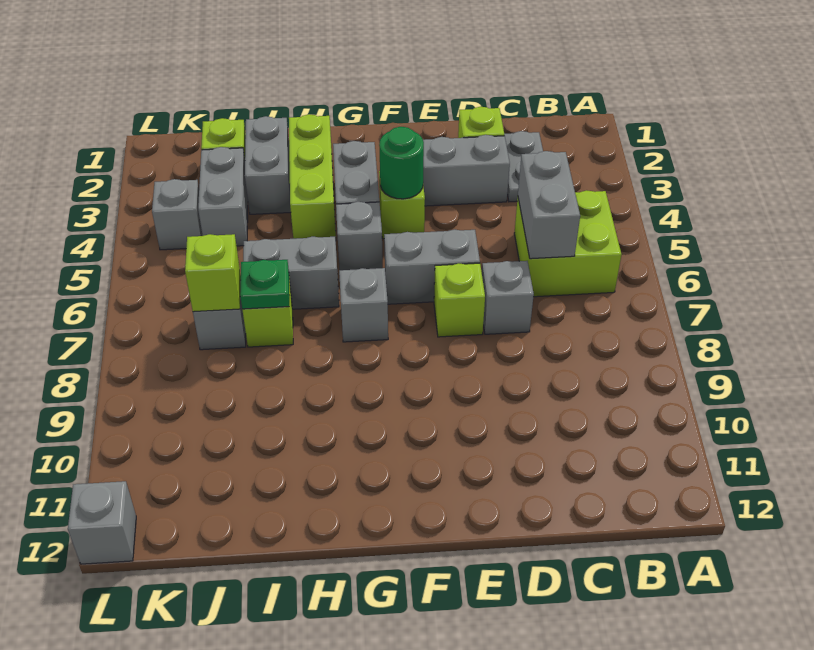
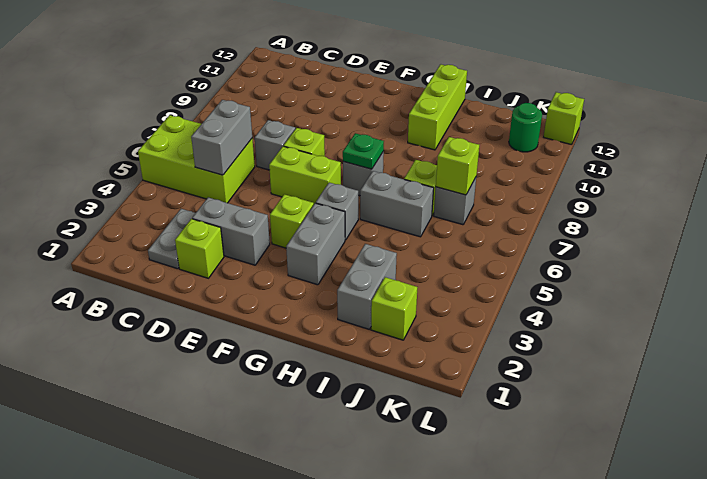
lime 2x2 brick [514,190,621,297] -> lime 2x3 brick [138,115,255,203]
grey 1x2 brick [384,229,480,304] -> lime 1x2 brick [269,146,341,204]
green 1x1 round brick [379,127,424,199] -> green 1x1 round brick moved to [509,103,542,152]
lime 1x3 brick [289,114,336,239] -> lime 1x3 brick moved to [408,64,467,150]
green 1x1 plate [240,260,289,309] -> green 1x1 plate moved to [343,133,384,169]
grey 1x2 brick [198,147,248,246] -> none
grey 1x1 brick [152,179,203,250] -> none
grey 1x1 brick [68,481,136,564] -> lime 1x1 brick [544,92,584,145]

